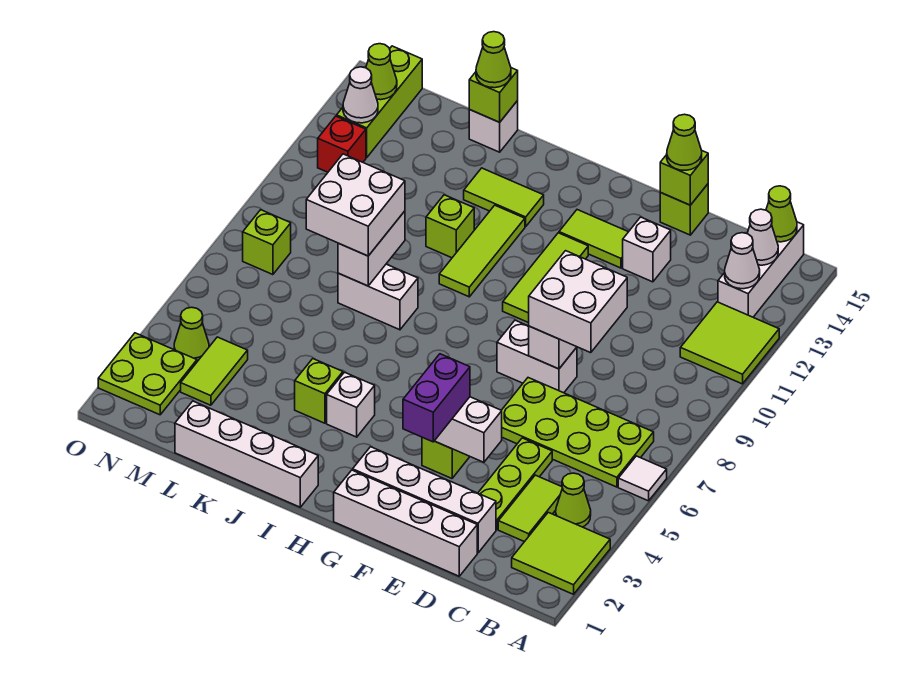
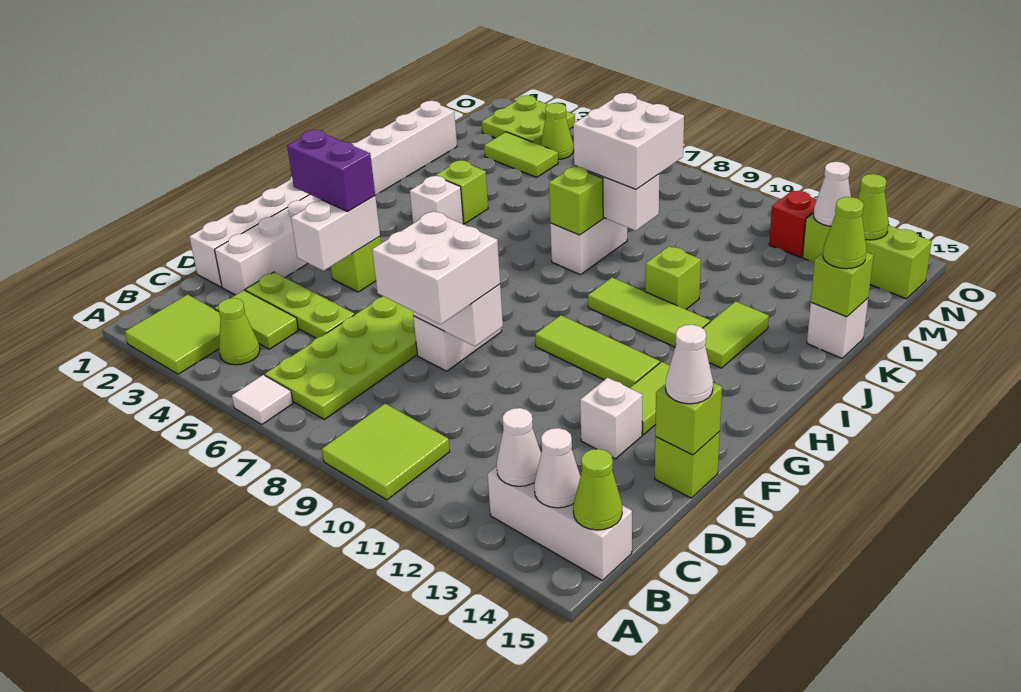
lime 2x2 tile [680,302,779,384] -> lime 2x2 tile moved to [322,404,450,500]
lime 1x1 cone [667,114,702,170] -> white 1x1 cone [666,325,713,404]
lime 1x1 brick [243,210,291,275] -> lime 1x1 brick moved to [549,167,603,235]

